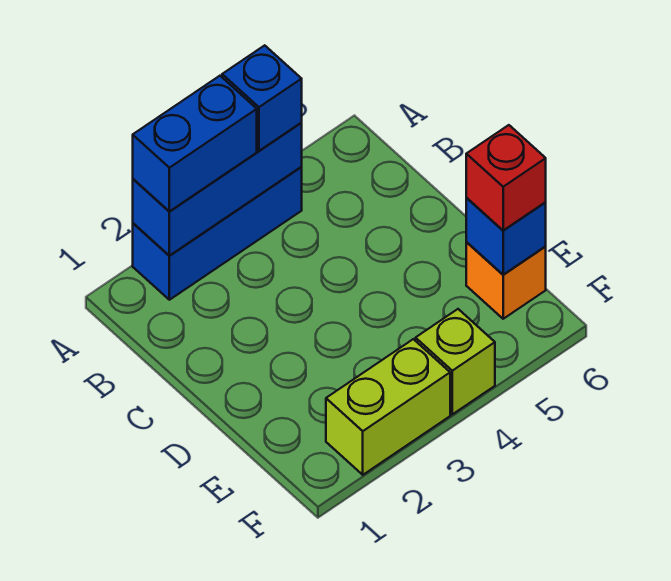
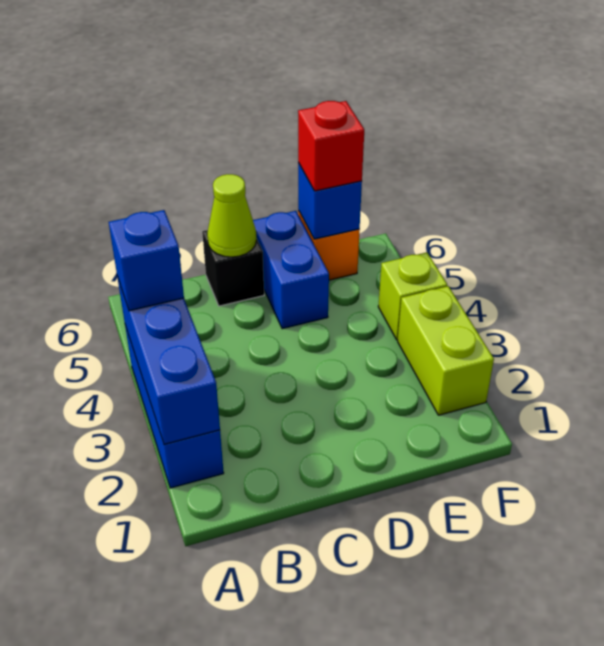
blue 1x2 brick [133,76,257,212] -> blue 1x2 brick moved to [253,211,329,329]
none -> black 1x1 brick [202,230,264,306]
none -> lime 1x1 cone [207,174,257,257]

